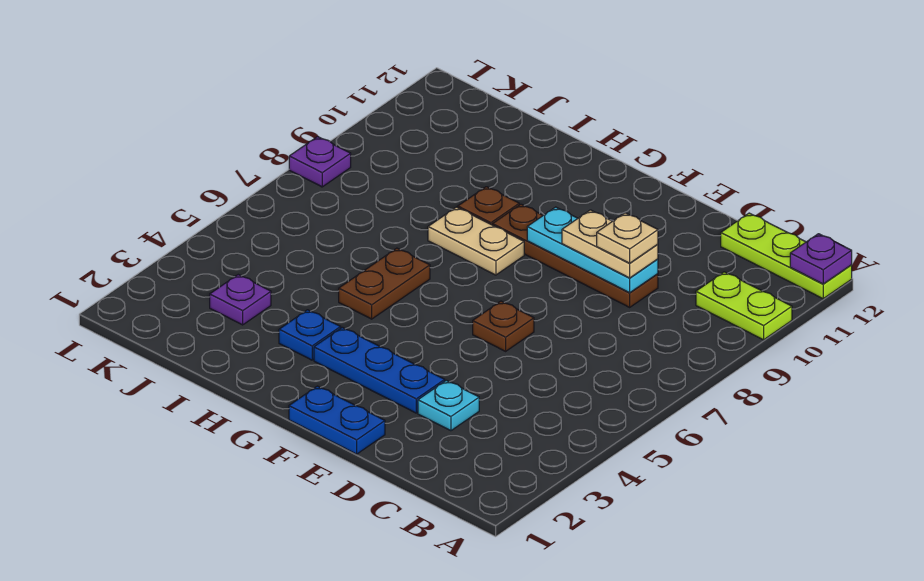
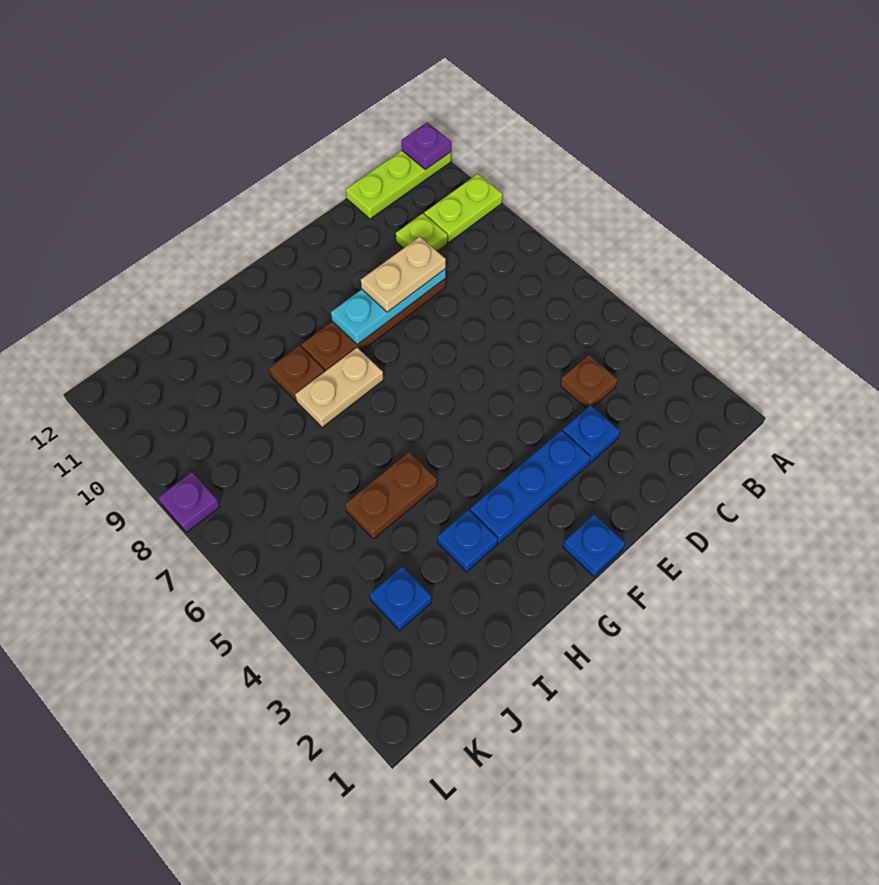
none -> lime 1x1 plate [396,213,448,251]
cyan 1x1 plate [418,380,479,431] -> blue 1x1 plate [562,405,620,463]
tan 1x1 plate [597,213,658,263] -> none
blue 1x2 plate [289,386,385,454] -> blue 1x1 plate [563,514,625,576]
brown 1x1 plate [473,301,534,351] -> brown 1x1 plate moved to [560,355,618,409]
brown 1x2 plate [339,248,430,319] -> brown 1x2 plate turned to [345,452,437,539]
purple 1x1 plate [210,275,271,325] -> blue 1x1 plate [370,566,432,631]

